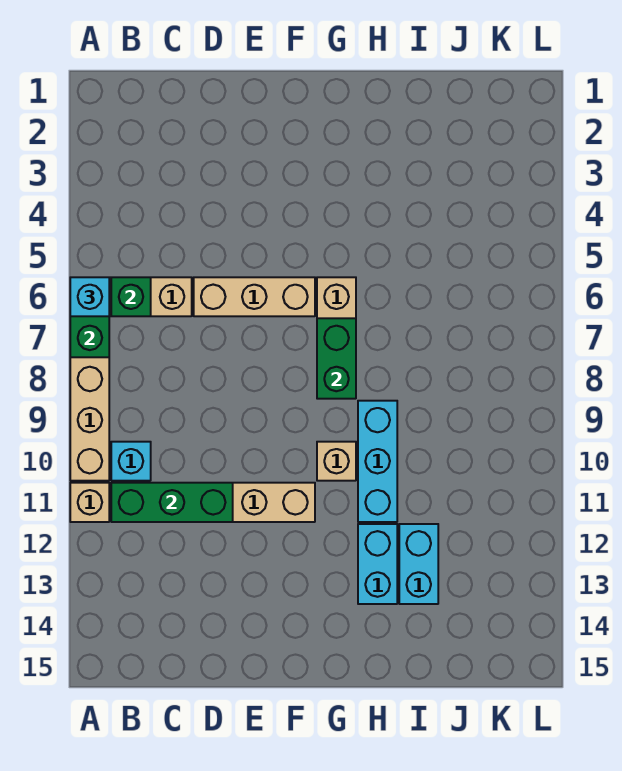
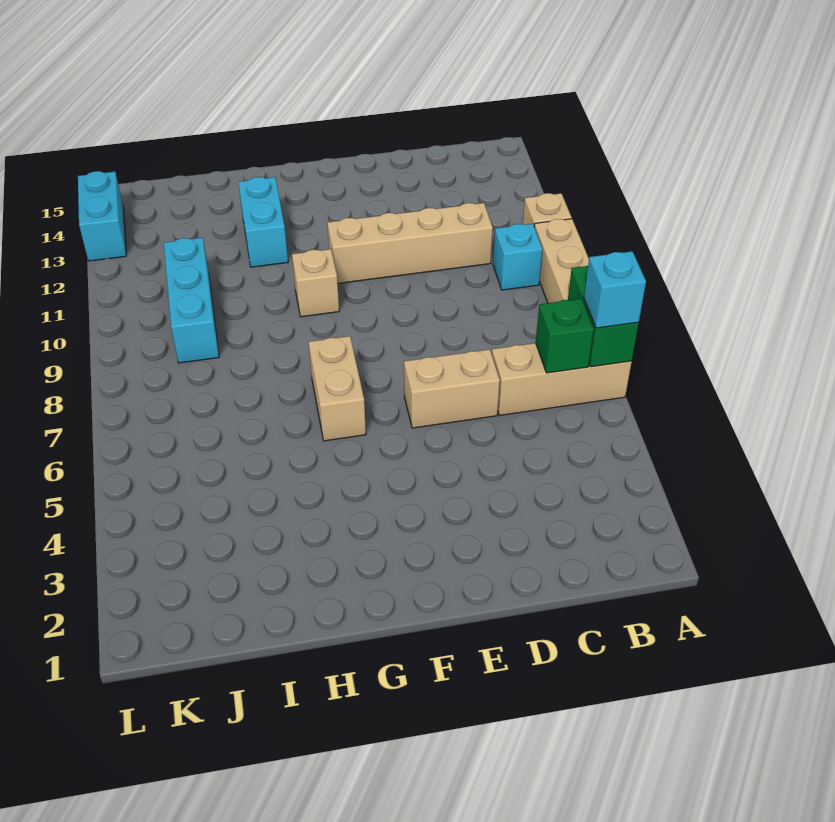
green 1x3 brick [111,483,233,522] -> none
tan 1x3 brick [194,277,315,316] -> tan 1x2 brick [404,349,500,428]
green 1x2 brick [317,318,356,399] -> none
cyan 1x3 brick [358,401,397,522] -> cyan 1x3 brick moved to [164,238,219,363]
cyan 1x2 brick [399,524,438,604] -> cyan 1x2 brick moved to [78,171,126,261]

